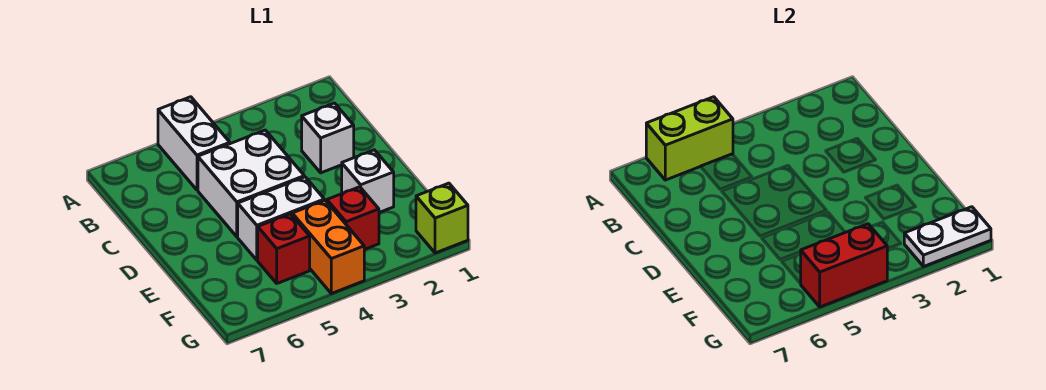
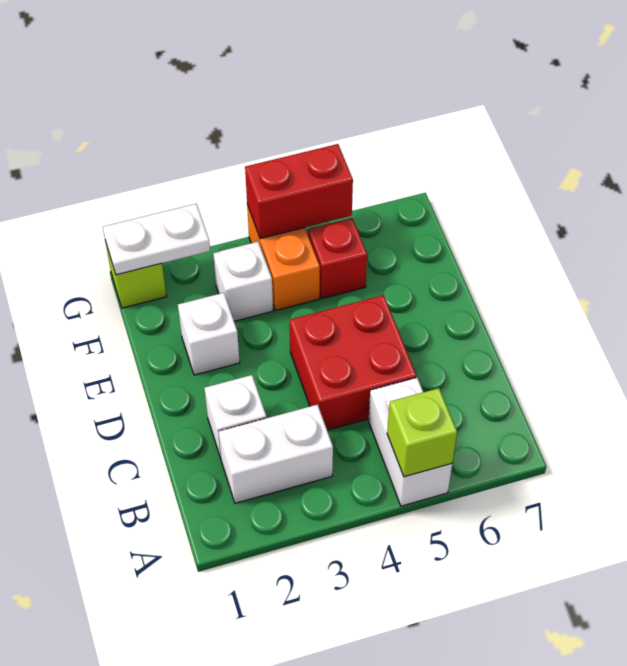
lime 1x2 brick [646,97,733,180] -> lime 1x1 brick [387,388,457,477]
white 2x2 brick [198,130,304,237] -> red 2x2 brick [290,295,416,430]
white 1x2 brick [238,177,324,260] -> white 1x2 brick moved to [218,405,333,503]
red 1x1 brick [327,187,379,250] -> white 1x1 brick [213,242,273,321]

